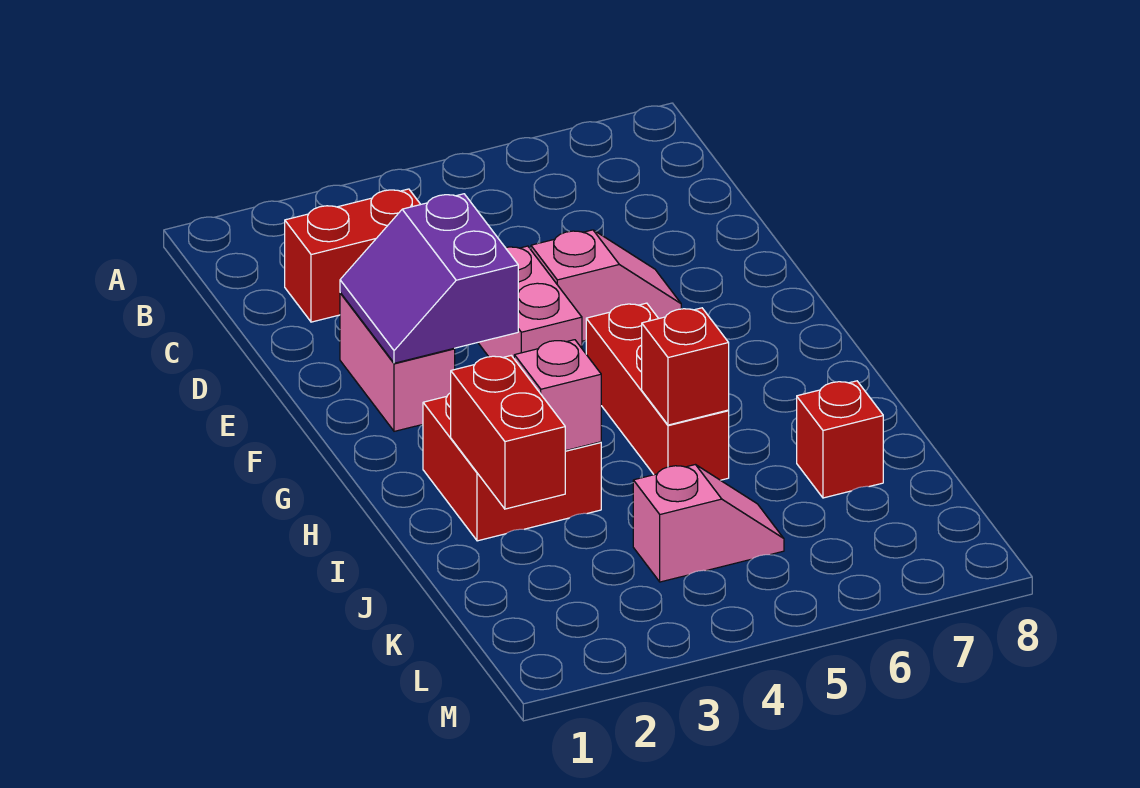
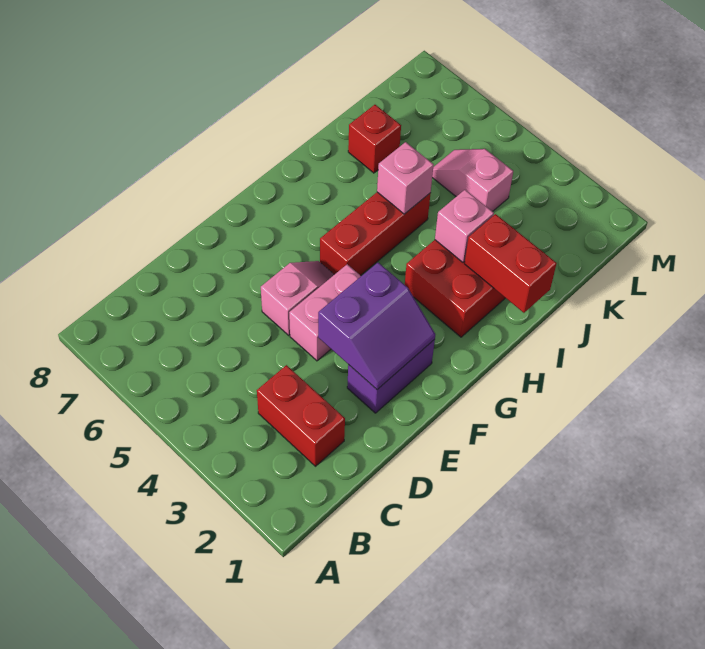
pink 1x2 brick [340,293,455,431] -> purple 1x2 brick [347,340,435,413]
pink 1x2 slope [531,230,681,341] -> pink 1x2 slope turned to [261,261,334,335]
red 1x2 brick [451,356,565,509] -> red 1x2 brick turned to [465,214,557,313]
red 1x1 brick [642,308,729,425] -> pink 1x1 brick [377,142,434,214]

